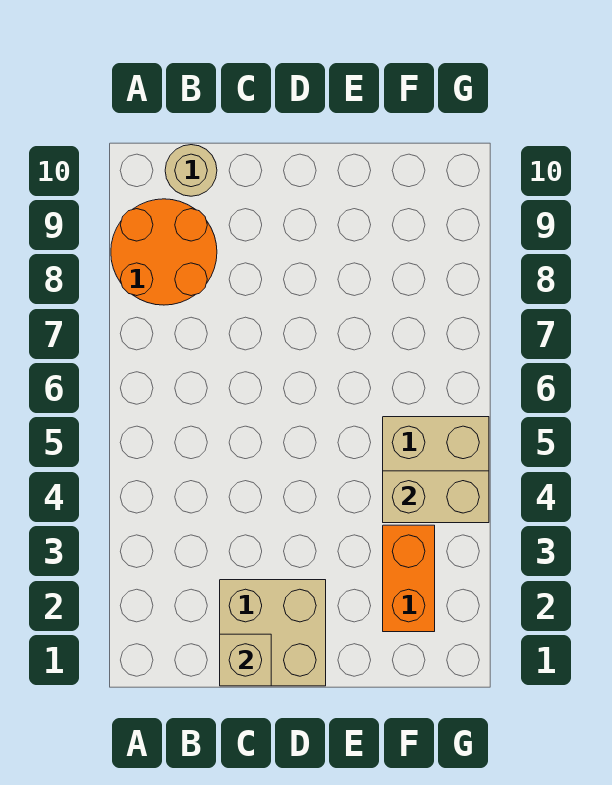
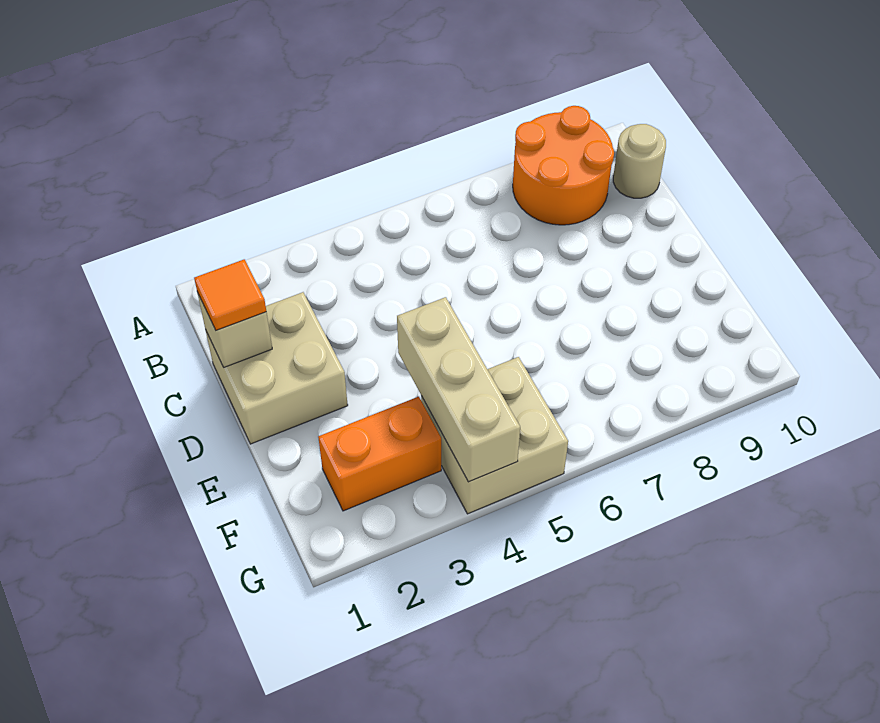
none -> orange 1x1 tile [194,259,266,330]
tan 1x2 brick [383,471,489,523] -> tan 1x3 brick [397,297,520,482]

